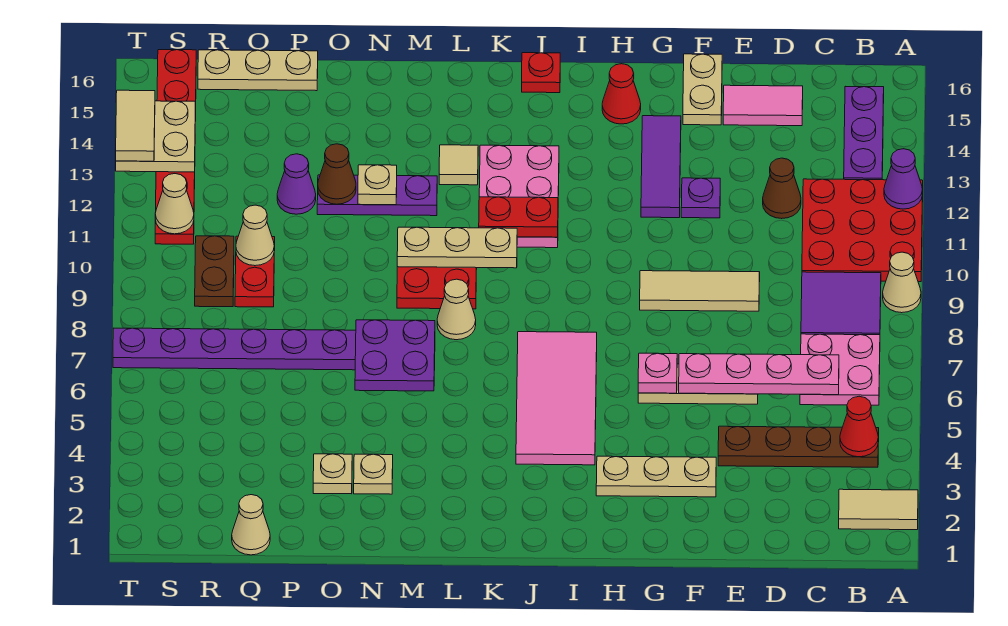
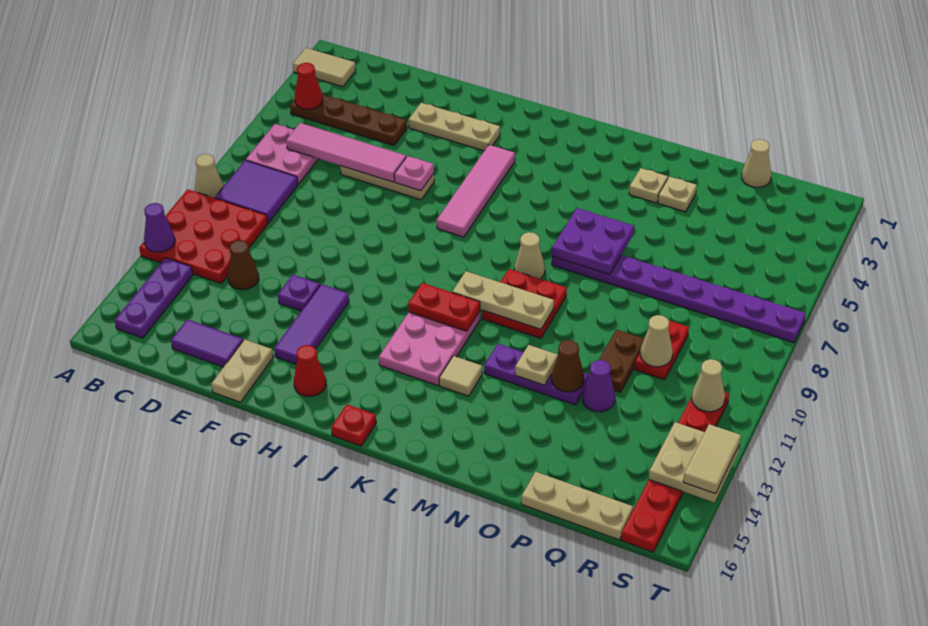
pink 1x4 plate [679,354,839,395] -> pink 1x4 tile [286,123,406,182]
pink 1x2 tile [723,85,803,126] -> purple 1x2 tile [171,319,243,367]
tan 1x3 tile [640,271,760,311] -> none
pink 2x4 tile [516,332,597,465] -> pink 1x4 tile [437,145,515,237]
brown 1x2 plate [195,236,234,307] -> brown 1x2 plate moved to [599,329,644,392]

